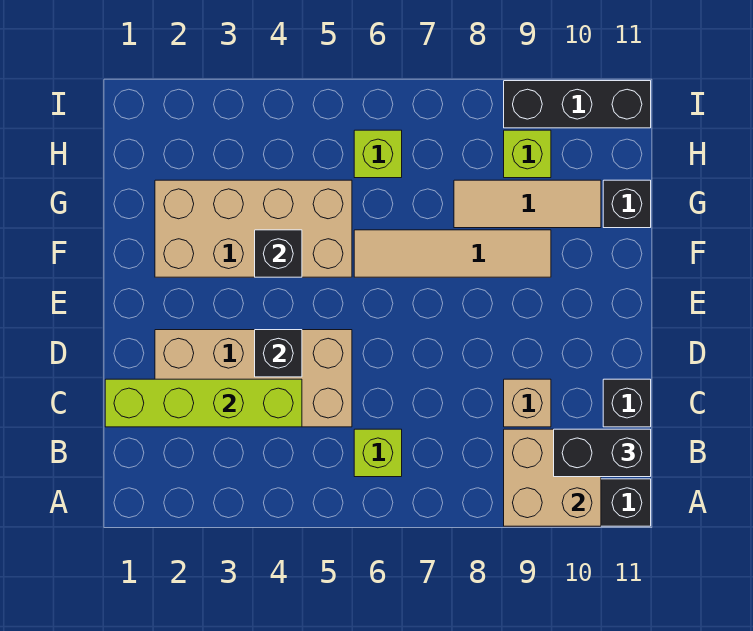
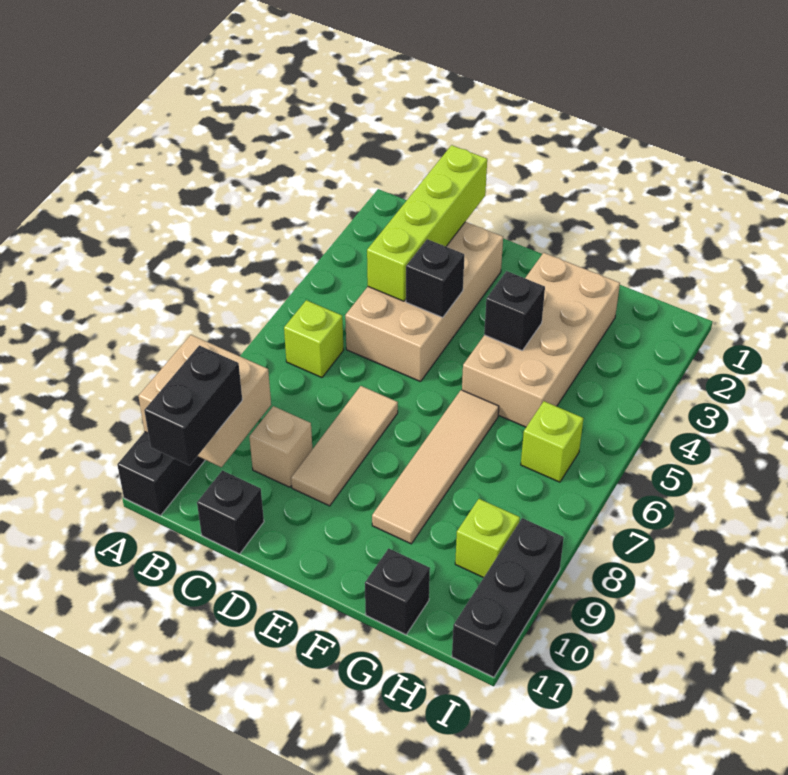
tan 1x3 tile [454,180,601,228] -> tan 1x3 tile moved to [291,386,398,506]

